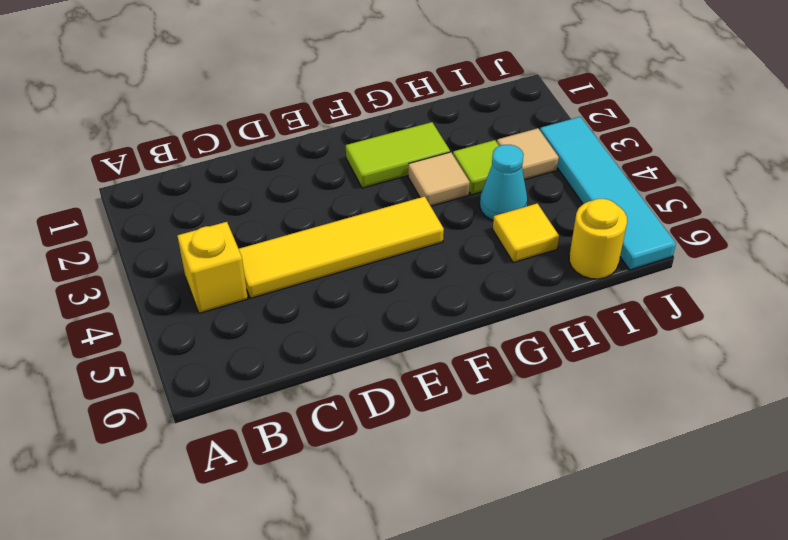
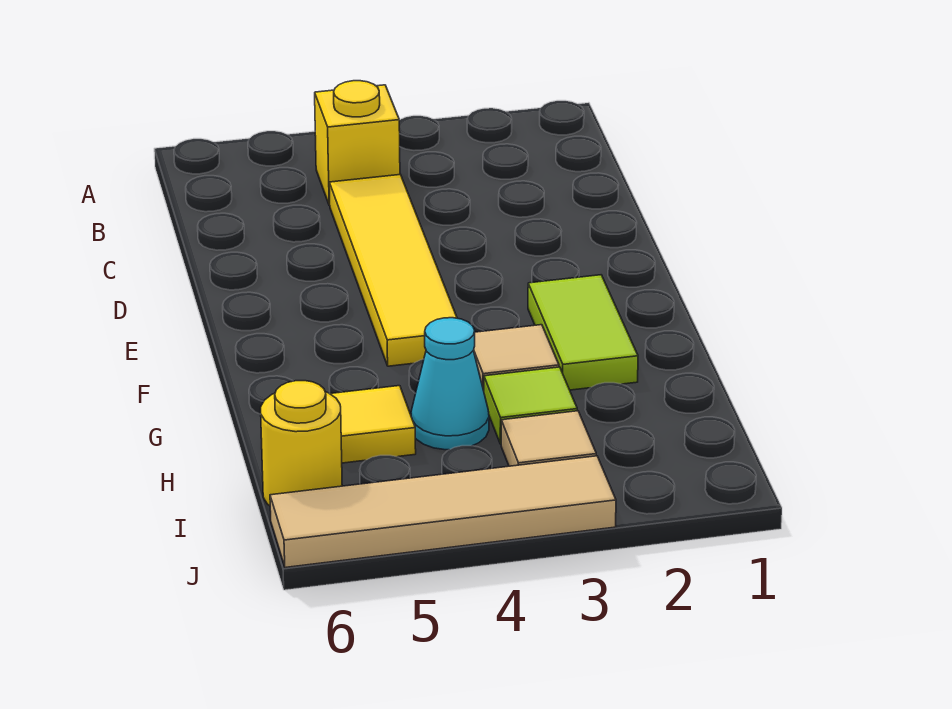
cyan 1x4 tile [540,117,676,270] -> tan 1x4 tile [270,456,616,568]

